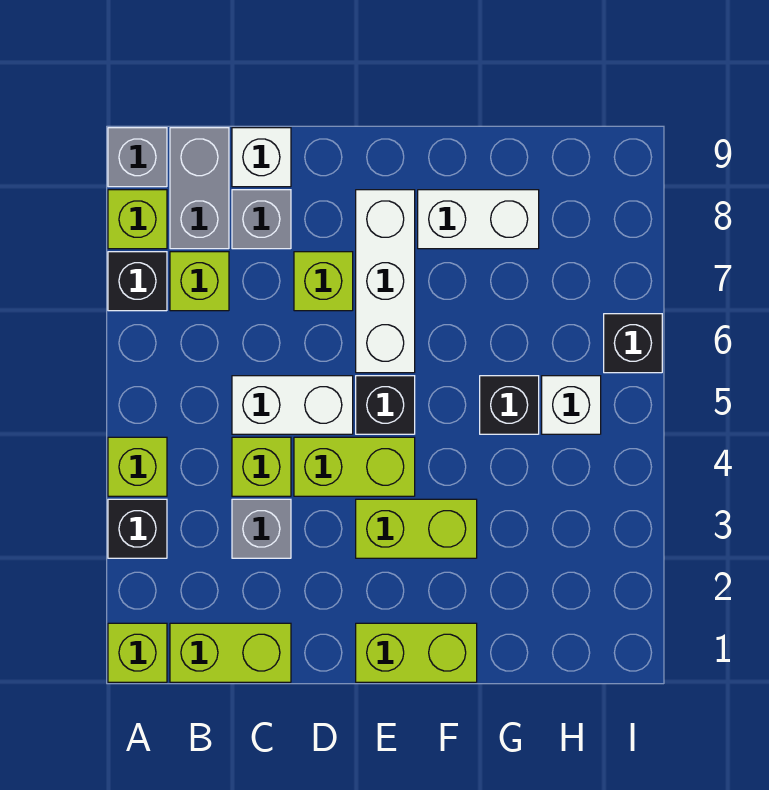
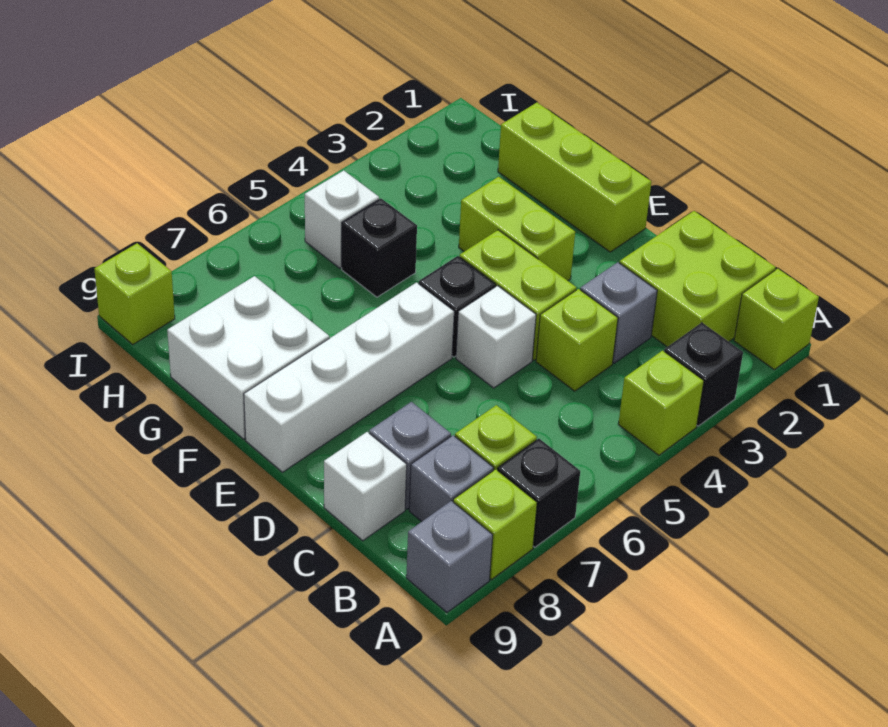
lime 1x2 brick [170,623,291,682] -> lime 2x2 brick [620,211,776,347]
grey 1x2 brick [170,128,229,249] -> grey 1x1 brick [409,435,494,521]
white 1x2 brick [232,376,353,434] -> white 1x1 brick [456,286,536,388]
lime 1x1 brick [294,252,353,311] -> lime 1x1 brick moved to [94,243,175,344]
lime 1x2 brick [356,623,477,682] -> lime 1x3 brick [498,103,651,252]
white 1x3 brick [356,190,415,373] -> white 1x4 brick [244,283,454,472]
white 1x2 brick [418,190,539,249] -> white 2x2 brick [167,276,329,439]
black 1x1 brick [604,314,662,373] -> none

